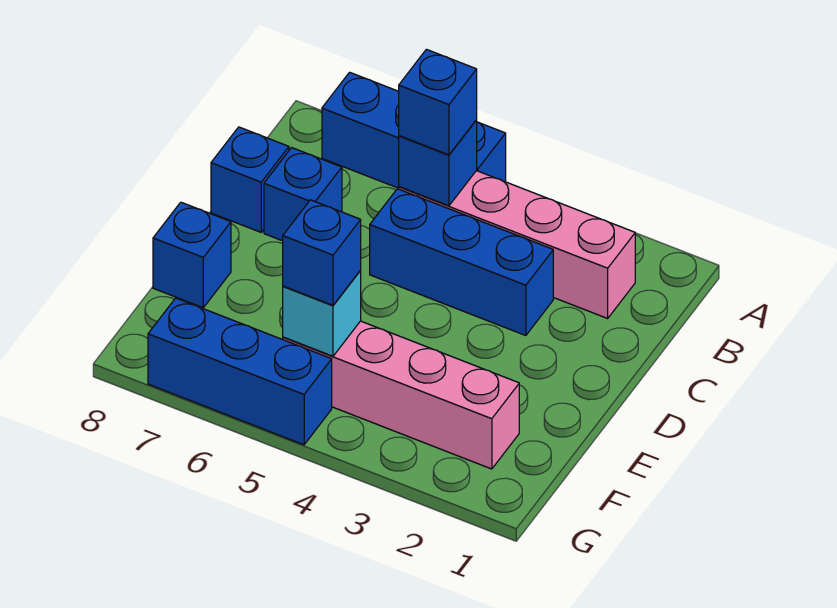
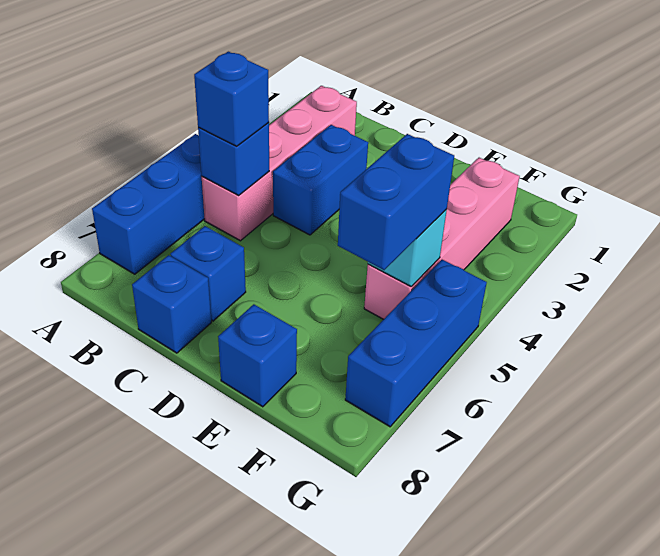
blue 1x3 brick [370,189,553,336] -> blue 1x2 brick [273,125,368,235]
blue 1x1 brick [283,200,361,305] -> blue 1x2 brick [338,134,454,270]

